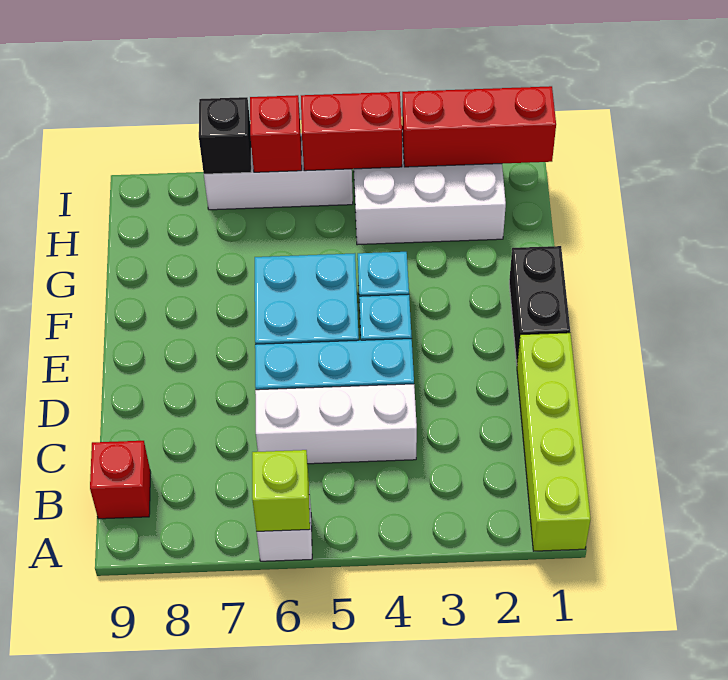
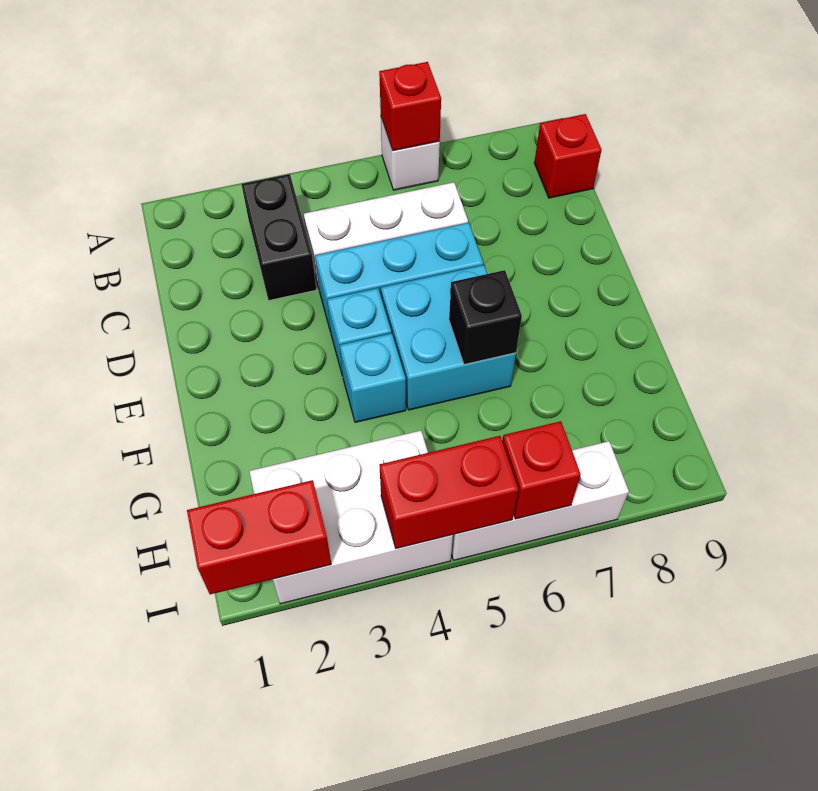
lime 1x4 brick [517,333,591,551] -> none
lime 1x1 brick [252,450,310,531] -> red 1x1 brick [379,62,441,151]
black 1x2 brick [509,246,570,363] -> black 1x2 brick moved to [241,174,316,301]
red 1x3 brick [402,86,556,167] -> red 1x2 brick [187,480,331,594]
black 1x1 brick [199,97,251,174] -> black 1x1 brick moved to [449,270,522,365]

